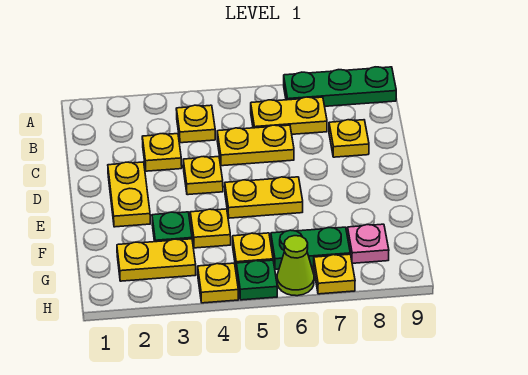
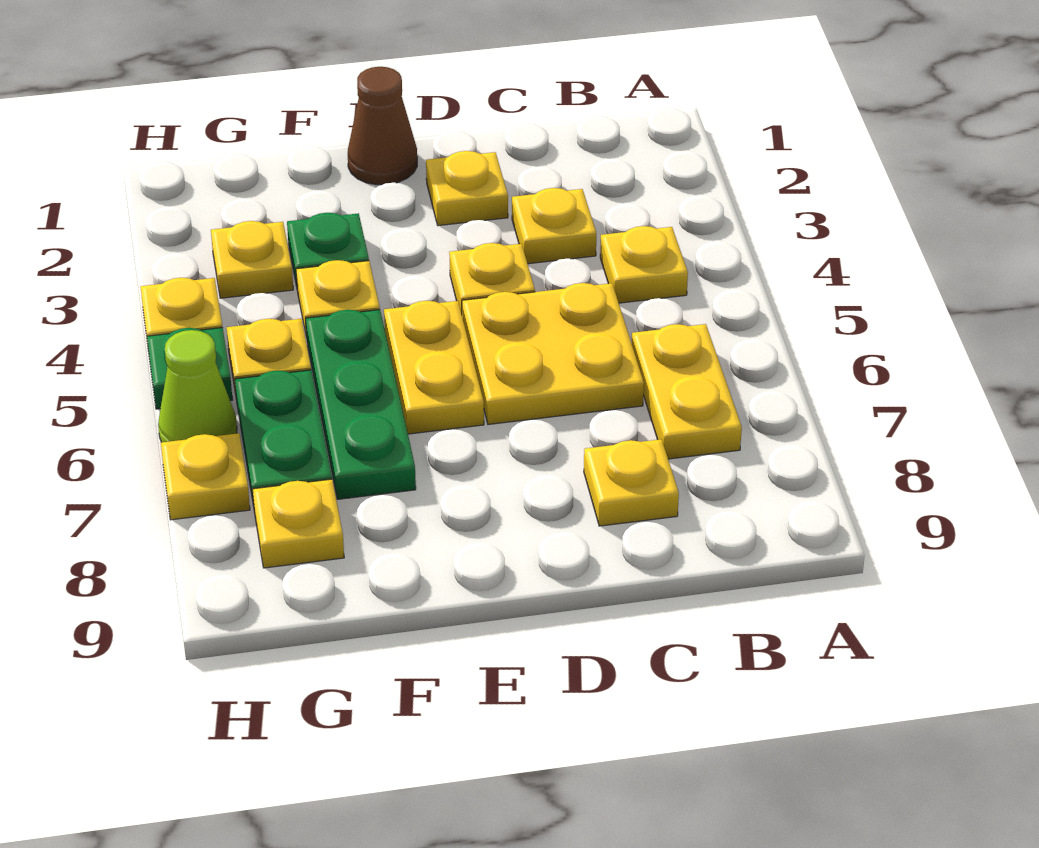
green 1x3 plate [284,67,396,106] -> green 1x3 plate moved to [305,310,416,499]
yellow 1x2 plate [217,125,294,166] -> yellow 2x2 plate [462,283,644,424]
yellow 1x2 plate [108,162,150,227] -> yellow 1x1 plate [426,151,508,226]
none -> brown 1x1 cone [348,67,417,185]
yellow 1x2 plate [117,239,196,281] -> yellow 1x1 plate [211,221,293,298]
pink 1x1 plate [347,224,389,263] -> yellow 1x1 plate [253,479,344,568]

